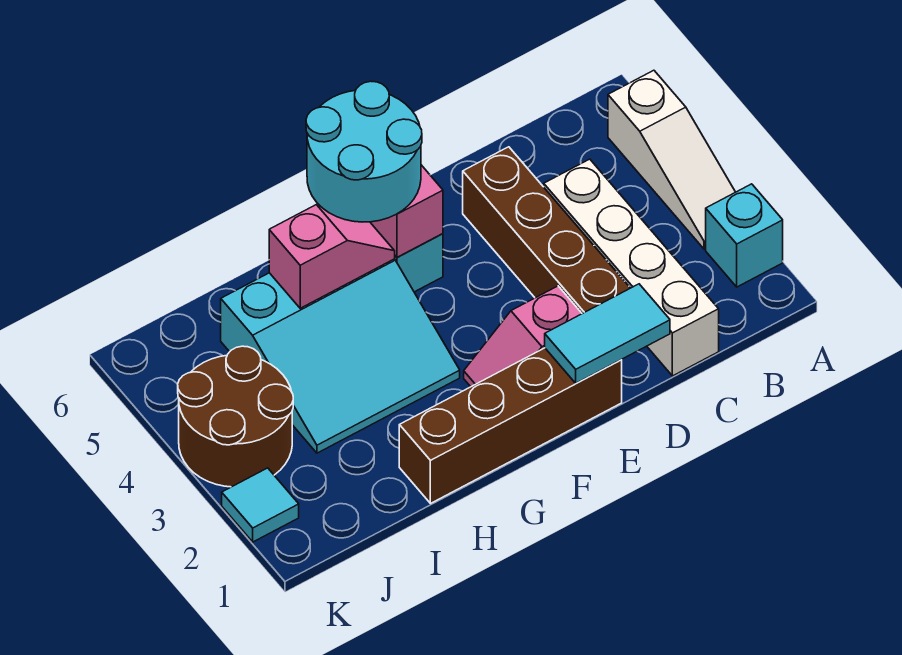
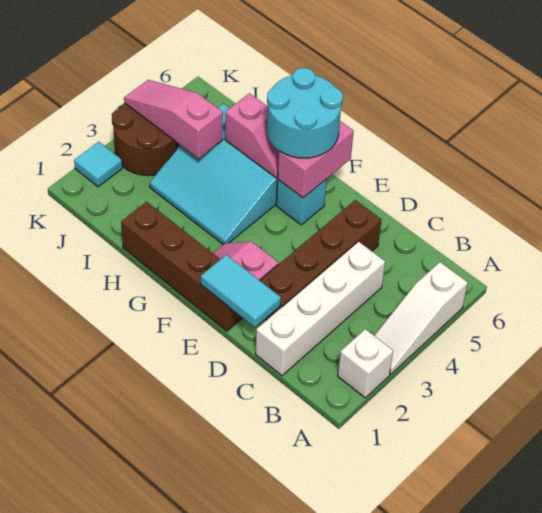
cyan 1x1 brick [706,184,783,287] -> white 1x1 brick [338,329,393,398]
none -> pink 1x3 slope [124,80,223,158]

